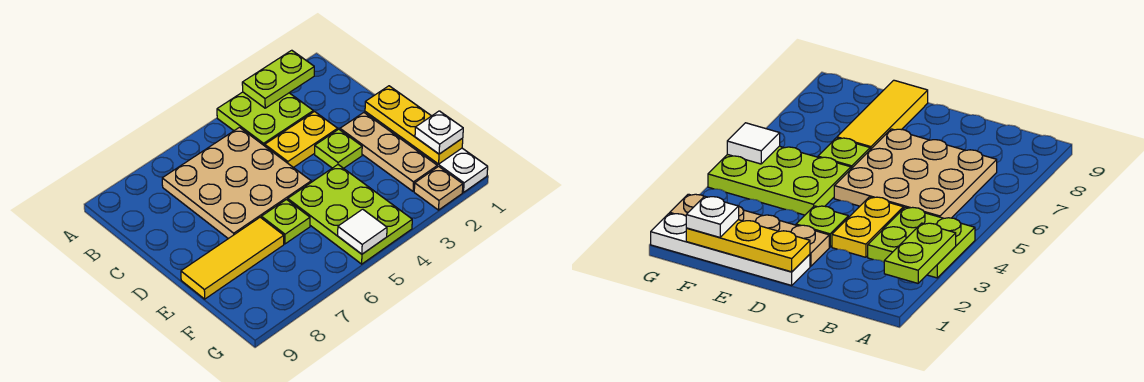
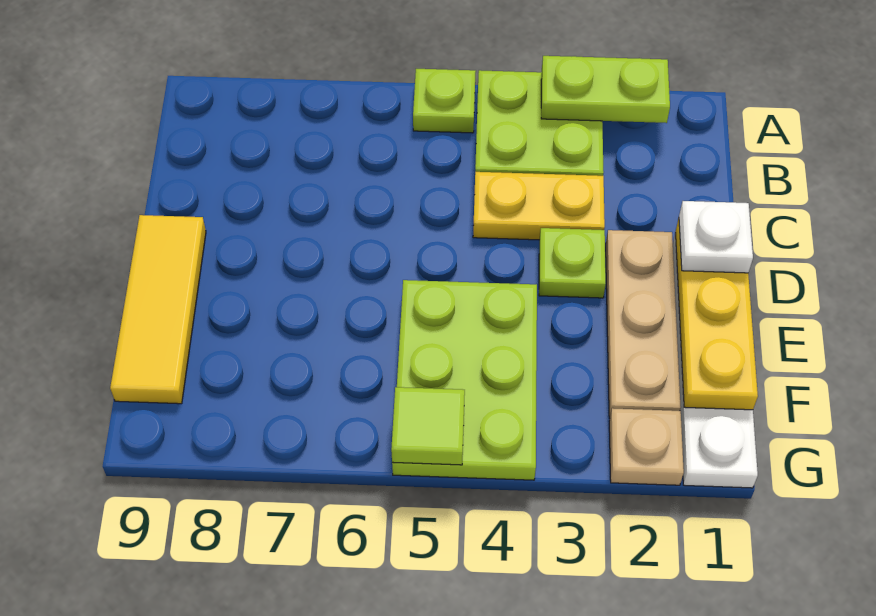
tan 3x3 plate [162,127,311,239] -> none
lime 1x1 plate [261,200,310,244] -> lime 1x1 plate moved to [413,69,476,133]
yellow 1x3 tile [181,217,284,299] -> yellow 1x3 tile turned to [110,215,206,404]
white 1x1 plate [415,111,463,154] -> white 1x1 plate moved to [679,201,753,273]
white 1x1 tile [338,209,387,254] -> lime 1x1 tile [391,387,465,465]

